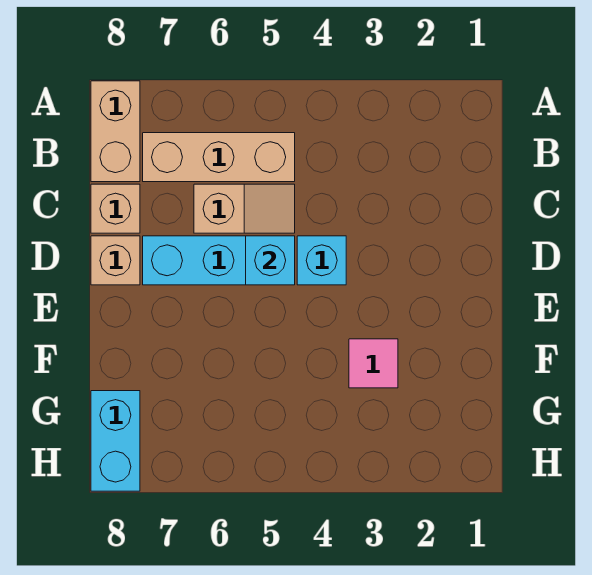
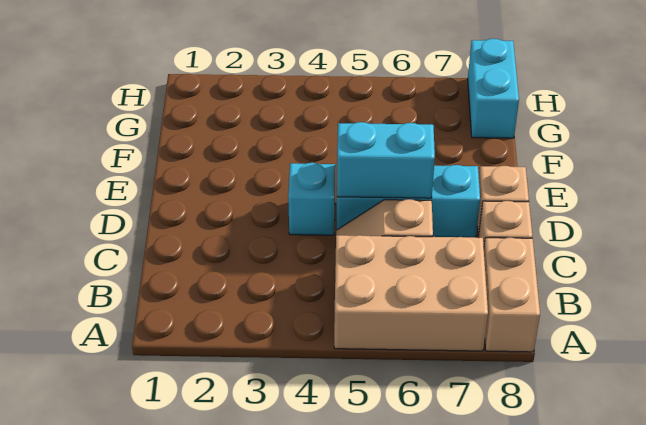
tan 1x3 brick [143,133,295,182] -> tan 2x3 brick [334,235,488,351]
cyan 1x1 brick [246,236,295,285] -> cyan 1x2 brick [337,122,435,198]
pink 1x1 tile [349,339,398,388] -> none

